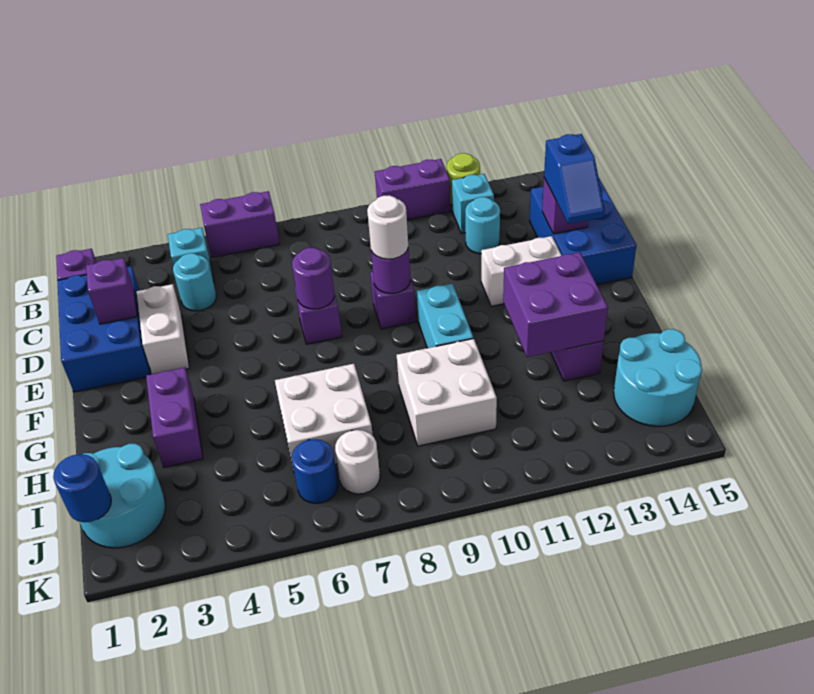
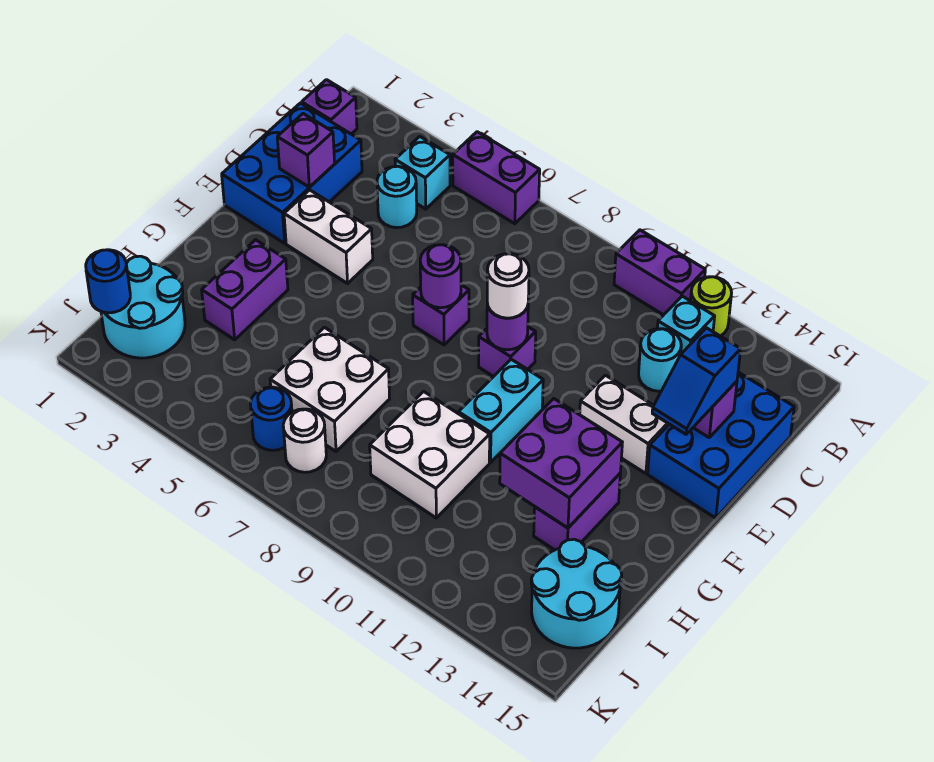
white 1x2 brick [137,284,189,374] -> white 1x2 brick turned to [284,190,373,283]

